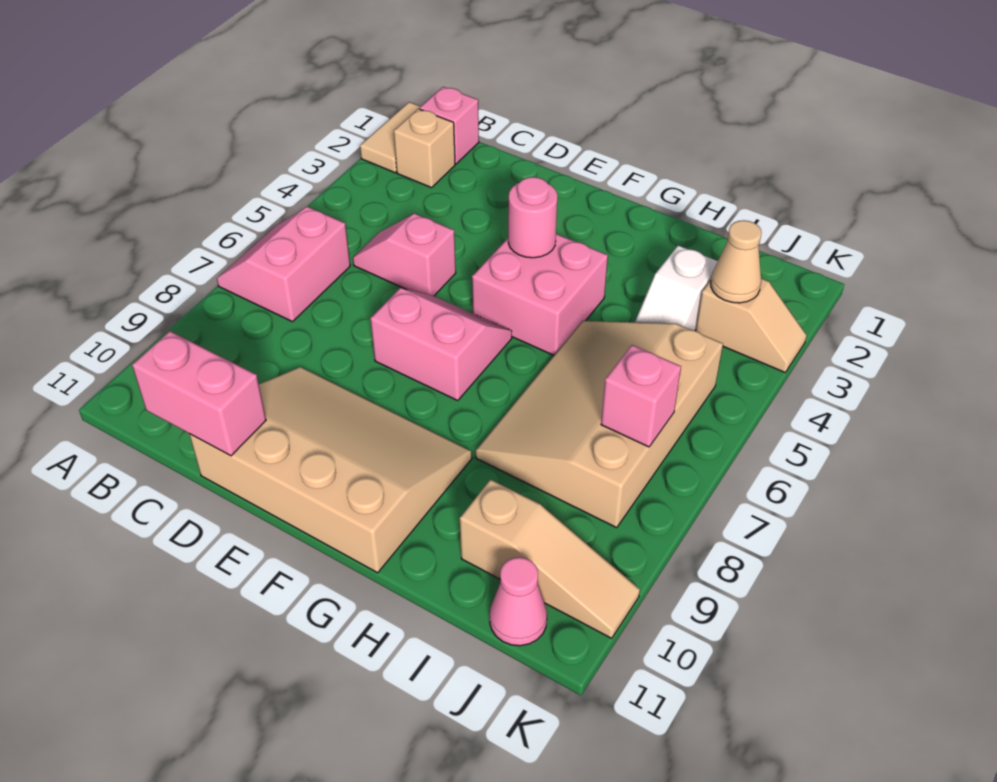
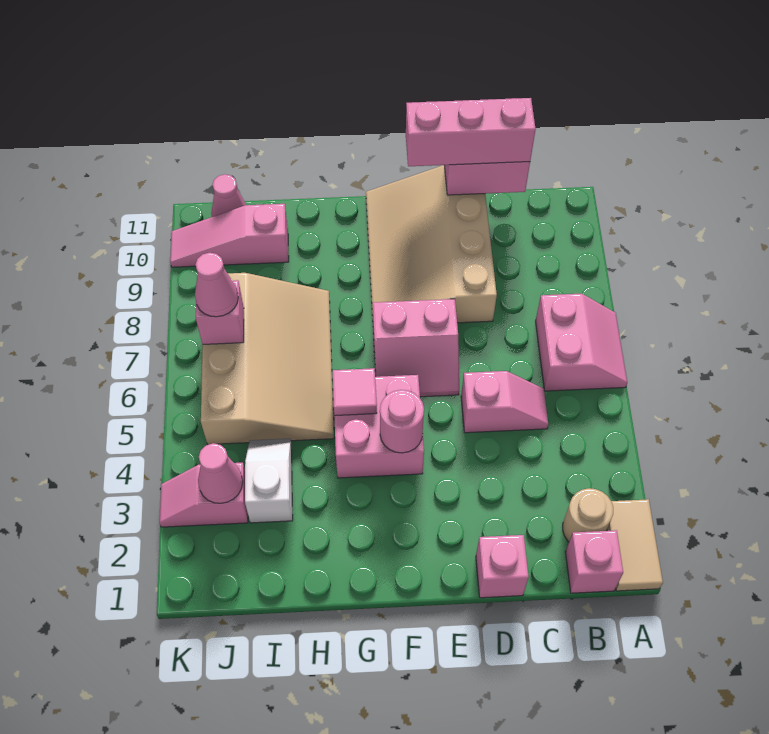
tan 1x1 brick [394,109,455,188] -> tan 1x1 round brick [563,488,613,542]
none -> pink 1x3 brick [406,98,536,166]
none -> pink 1x1 brick [476,535,529,598]
tan 3x4 slope [189,367,472,573] -> tan 3x4 slope turned to [366,165,497,323]
none -> pink 1x1 tile [333,368,377,416]
tan 1x3 slope [460,480,640,638] -> pink 1x3 slope [170,204,289,267]
tan 1x2 slope [696,278,807,372] -> pink 1x2 slope [160,463,248,527]
tan 1x1 cone [711,220,761,303] -> pink 1x1 cone [198,443,243,503]
none -> pink 1x1 cone [195,253,238,317]

